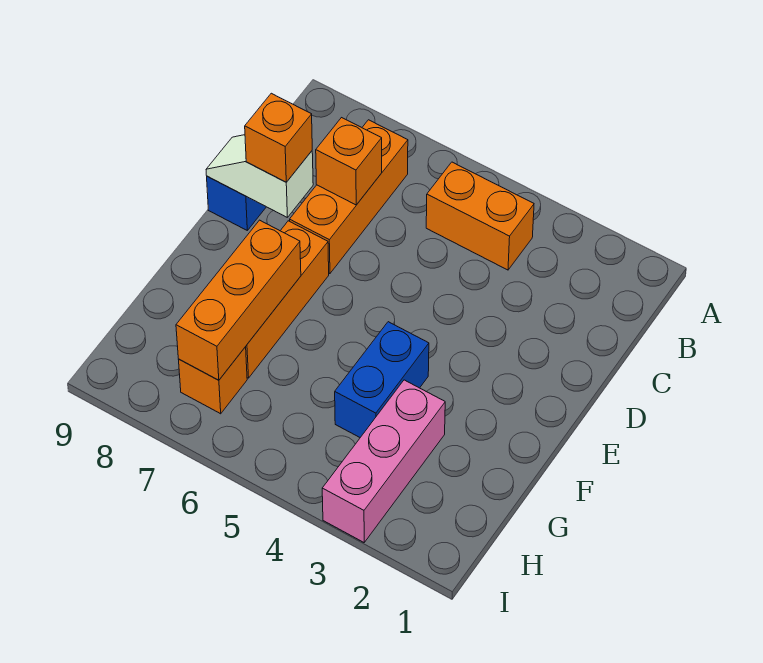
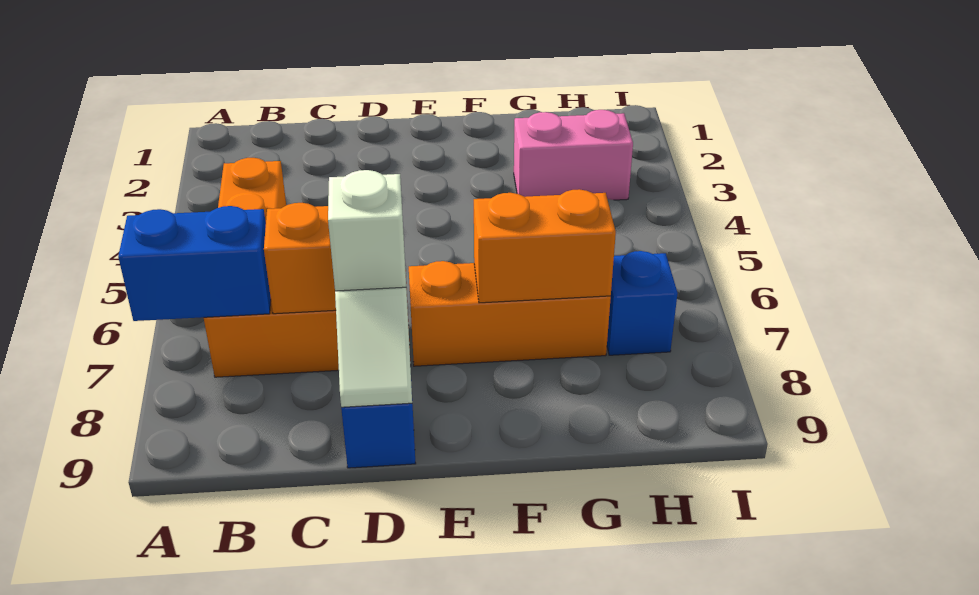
orange 1x1 brick [245,93,312,182] -> white 1x1 brick [328,170,406,291]
blue 1x2 brick [335,322,429,437] -> blue 1x2 brick moved to [118,206,271,321]
orange 1x3 brick [176,220,301,380] -> orange 1x2 brick [474,189,616,303]
pink 1x3 brick [322,380,445,542] -> pink 1x2 brick [514,110,633,200]
orange 1x1 brick [178,347,247,414] -> blue 1x1 brick [607,251,678,355]

